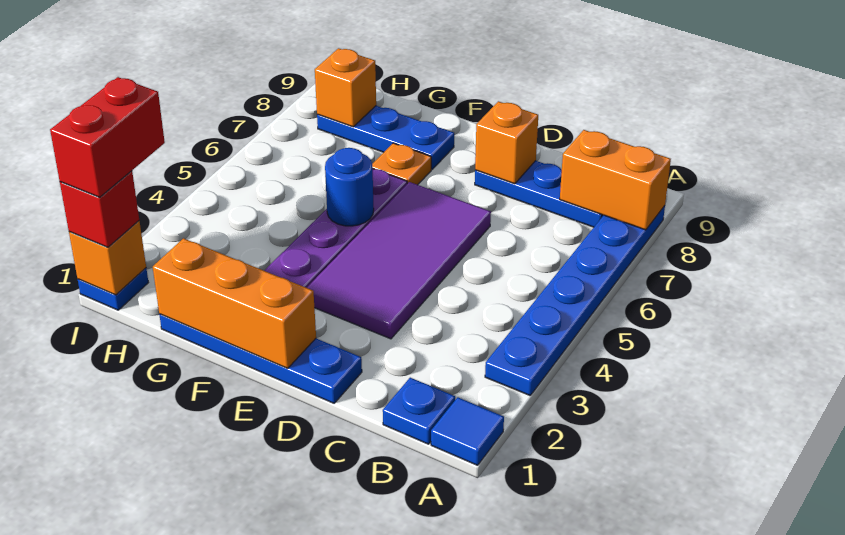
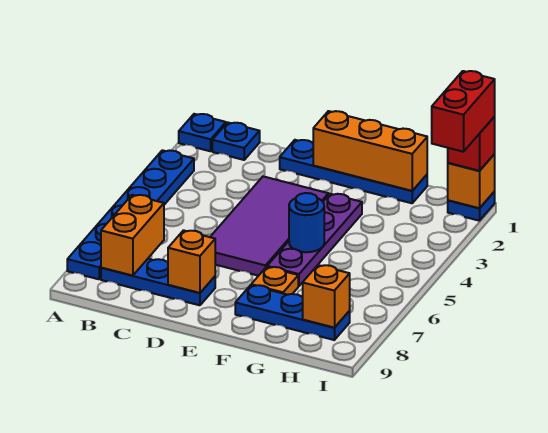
blue 1x1 tile [431,397,504,465] -> blue 1x1 plate [179,114,226,151]
orange 1x2 brick [560,130,671,230] -> orange 1x2 brick turned to [101,195,164,276]

